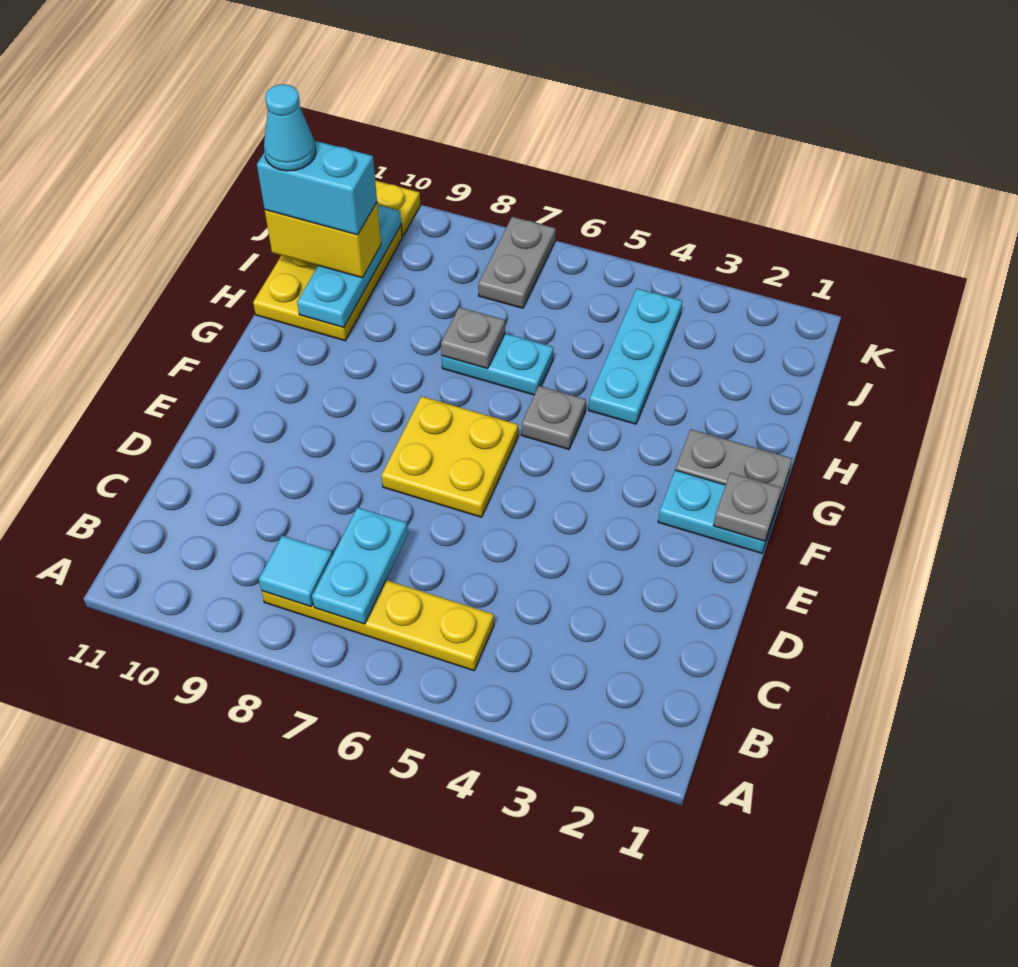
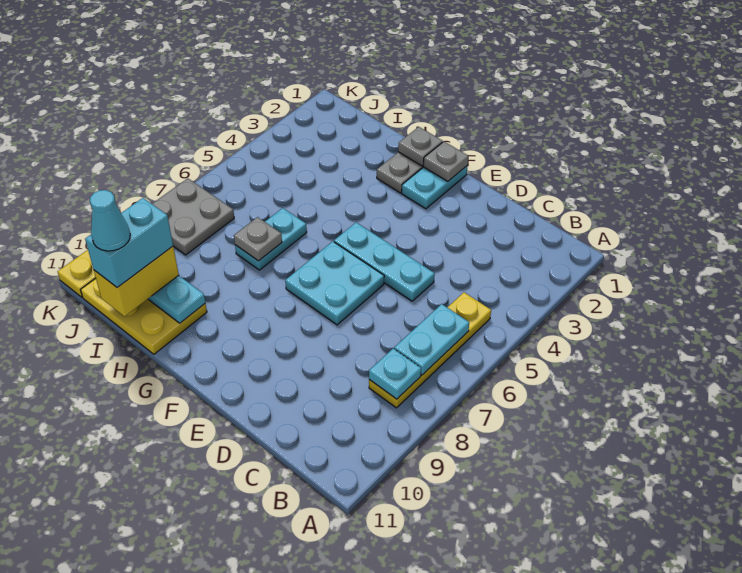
cyan 1x2 plate [312,507,408,624] -> cyan 1x2 plate turned to [394,304,469,375]
cyan 1x1 tile [259,536,332,607] -> cyan 1x1 plate [369,349,421,399]
yellow 2x2 plate [381,396,518,517] -> cyan 2x2 plate [285,241,384,325]
grey 1x1 plate [521,386,586,449] -> grey 1x1 plate moved to [398,127,443,166]
cyan 1x3 plate [589,289,682,424] -> cyan 1x3 plate moved to [334,222,435,301]
grey 1x2 plate [478,217,556,308] -> grey 2x2 plate [152,178,234,255]

